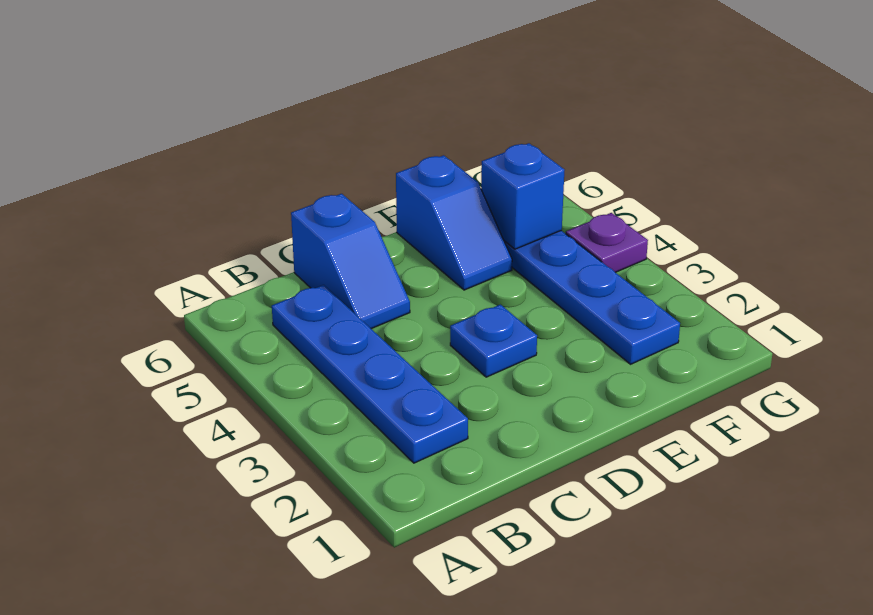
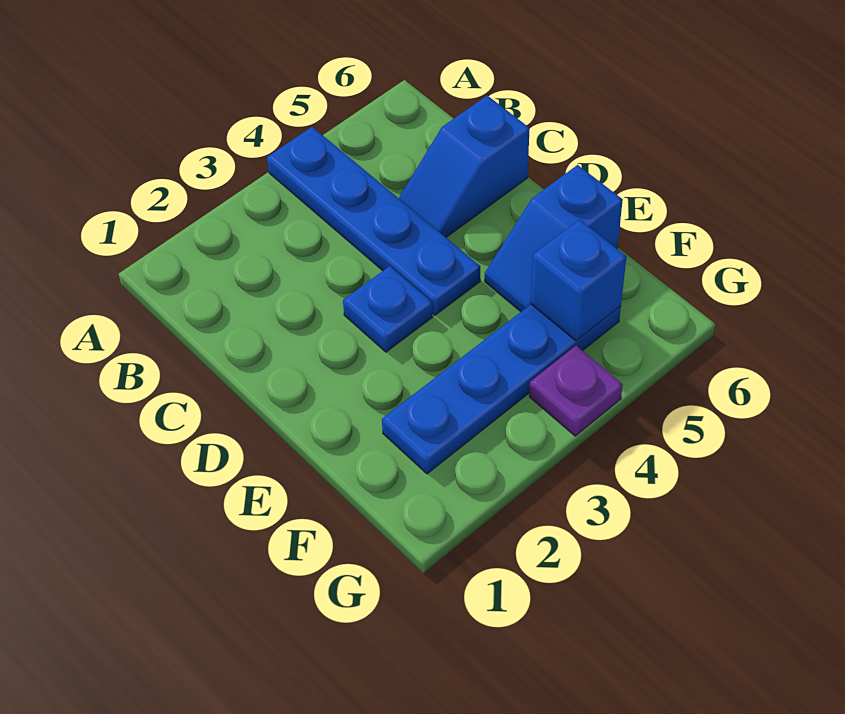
blue 1x4 plate [272,285,468,463] -> blue 1x4 plate turned to [267,127,480,315]

